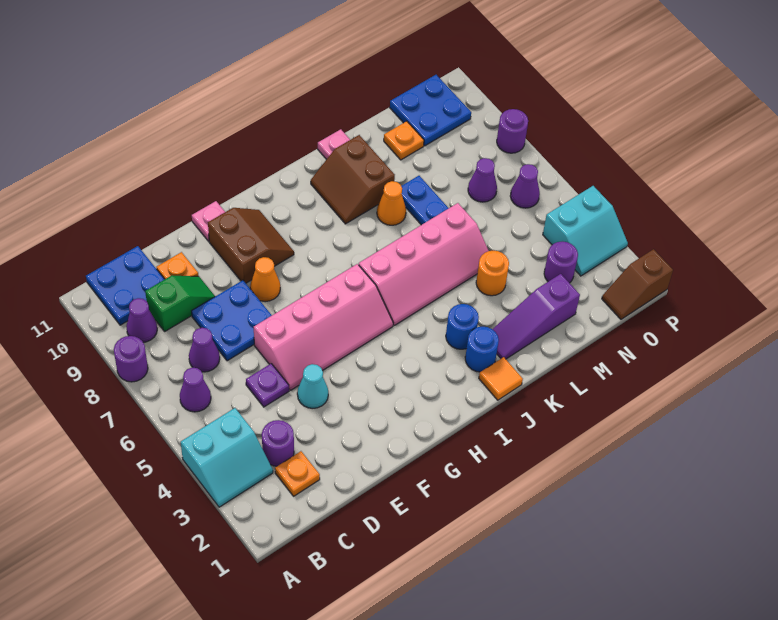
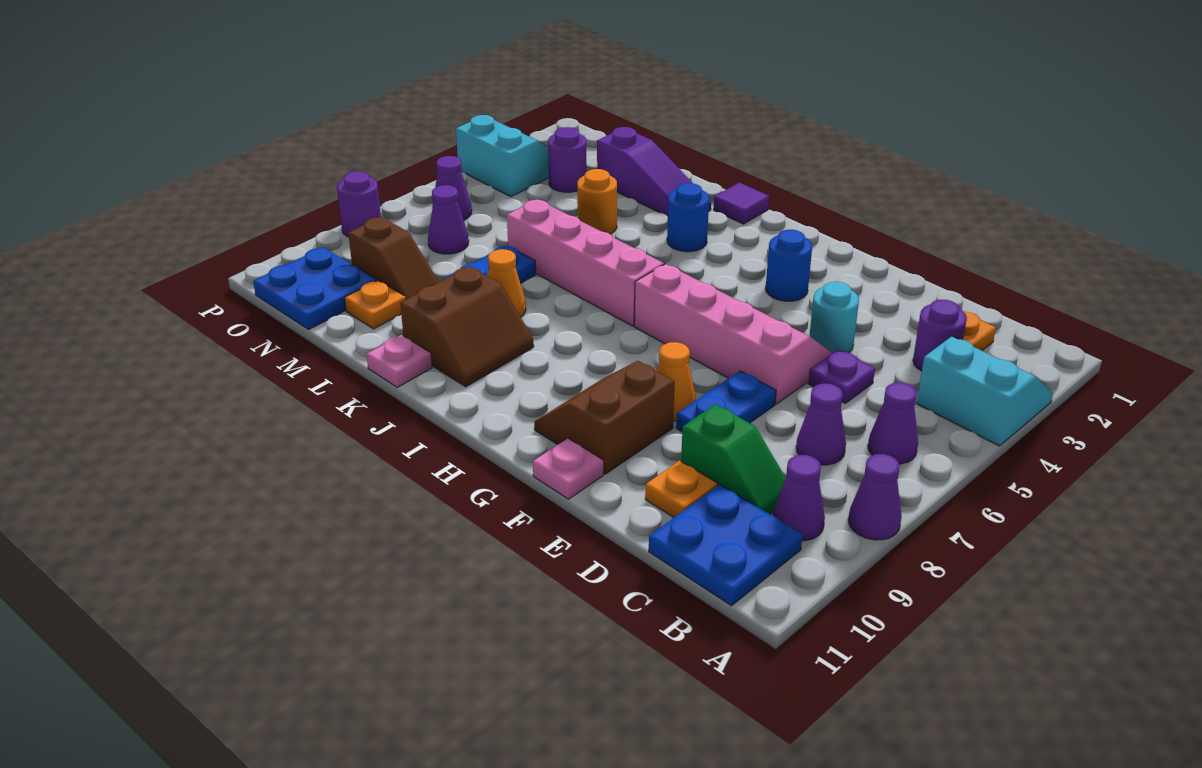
purple 1x1 round brick [114,336,148,382] -> purple 1x1 cone [848,454,902,540]
green 1x2 slope [145,275,215,331] -> green 1x2 slope turned to [681,404,786,514]
blue 2x2 plate [192,280,272,361] -> blue 1x2 plate [676,371,776,432]
cyan 1x1 cone [297,364,328,408] -> cyan 1x1 round brick [810,282,859,353]
orange 1x1 tile [479,357,523,400] -> purple 1x1 tile [714,182,769,224]
blue 1x1 round brick [465,327,499,372] -> blue 1x1 round brick moved to [766,230,812,301]
brown 1x2 slope [602,249,673,319] -> brown 1x2 slope moved to [348,217,439,299]

